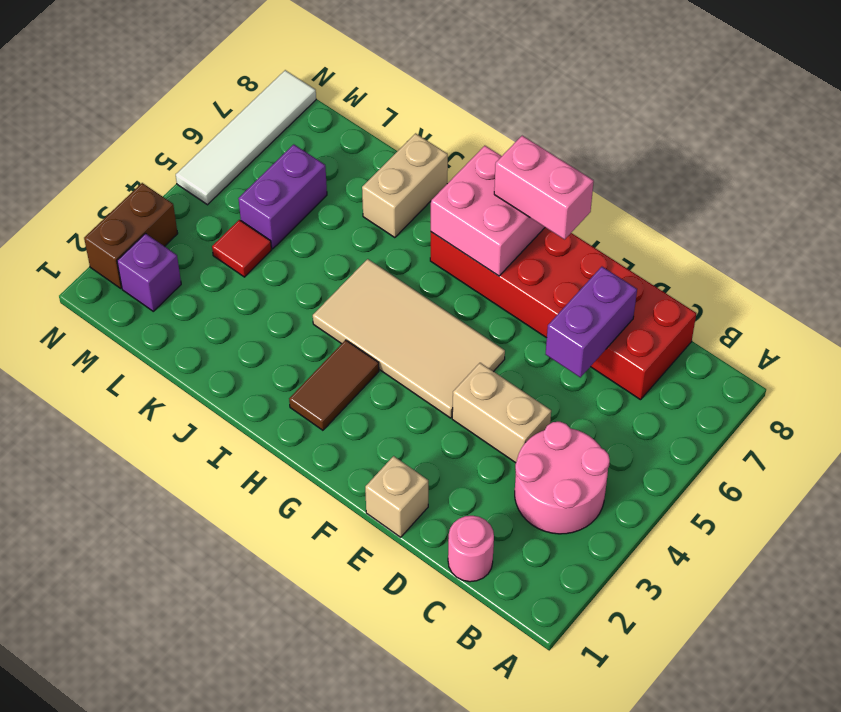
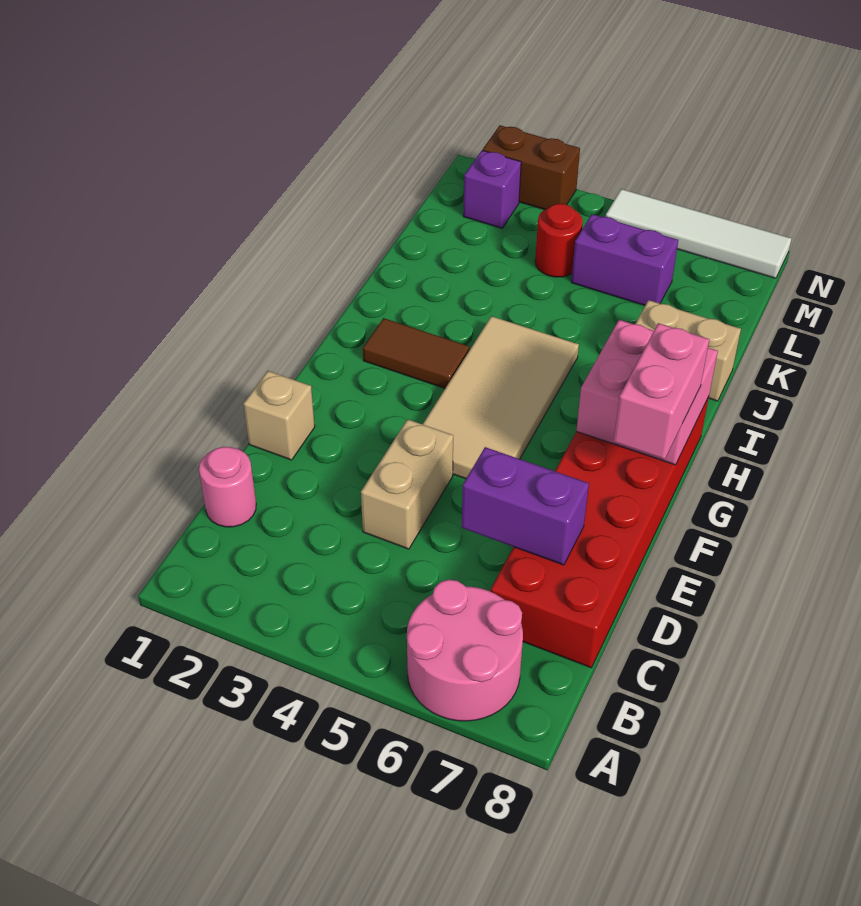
pink 2x2 round brick [515,422,610,534] -> pink 2x2 round brick moved to [407,580,523,721]
red 1x1 tile [212,220,271,277] -> red 1x1 round brick [535,204,583,277]

